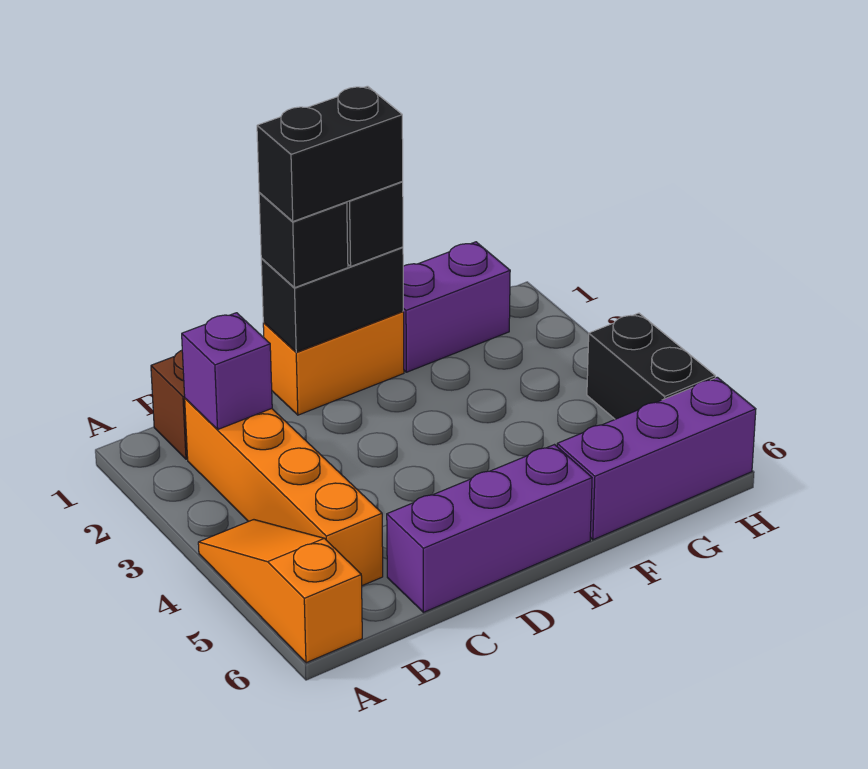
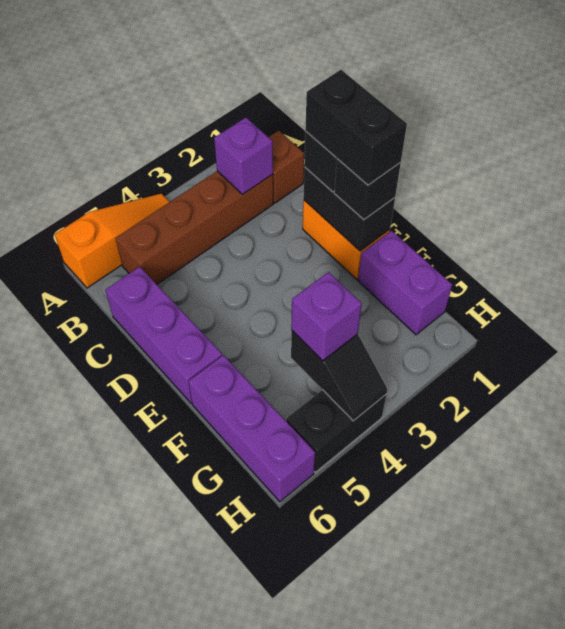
orange 1x4 brick [185,399,383,586] -> brown 1x4 brick [115,171,273,284]
none -> black 1x2 slope [291,330,387,421]
none -> purple 1x1 brick [291,272,362,361]

